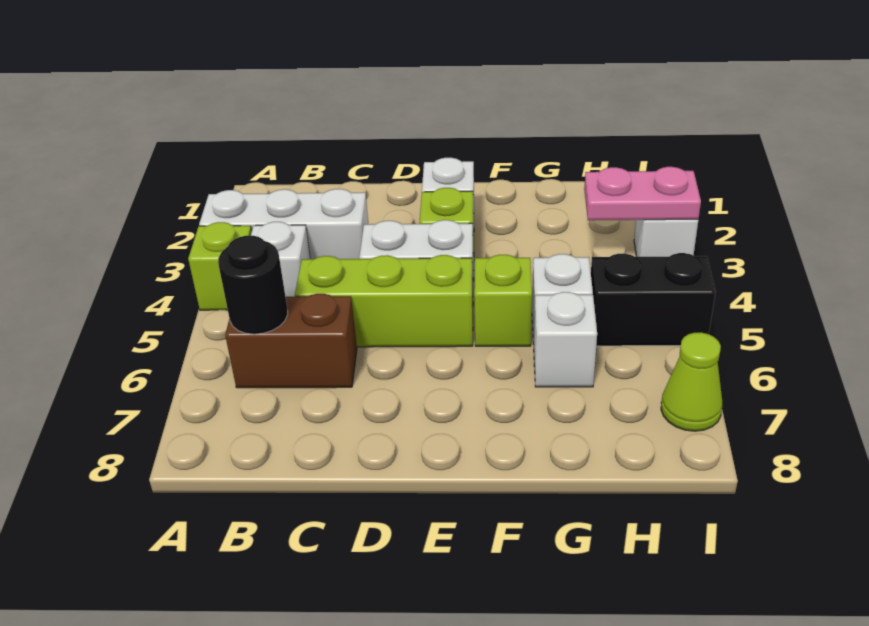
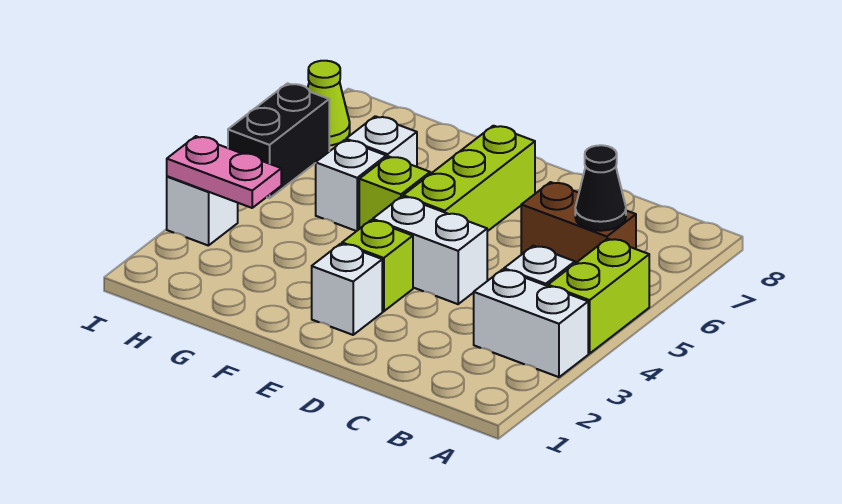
white 1x3 brick [199,189,368,259] -> white 1x2 brick [474,269,588,377]
lime 1x1 brick [188,222,252,310] -> lime 1x2 brick [548,239,649,354]
black 1x1 round brick [218,236,288,334] -> black 1x1 cone [575,145,626,231]
lime 1x3 brick [295,255,473,347] -> lime 1x3 brick turned to [403,126,535,231]
black 1x2 brick [591,253,715,346] -> black 1x2 brick turned to [228,83,329,198]

